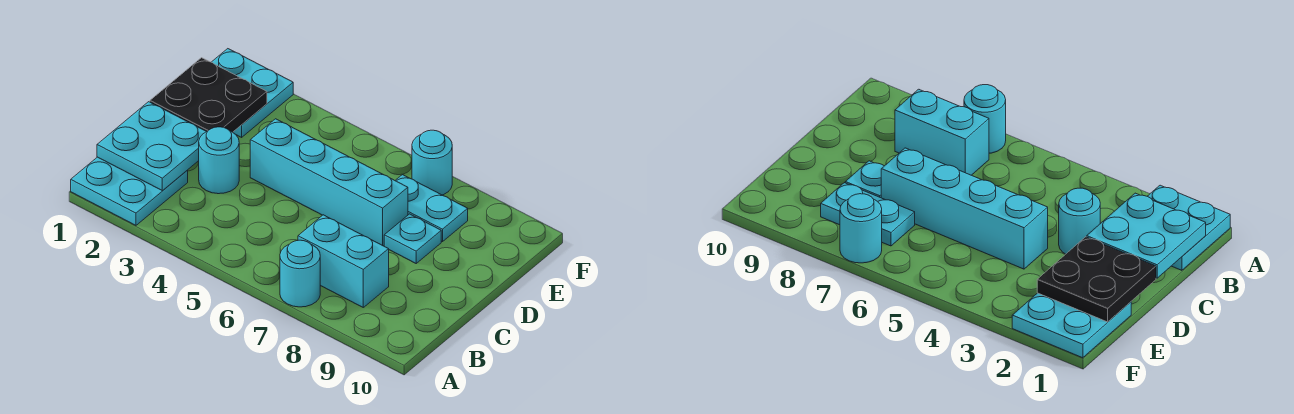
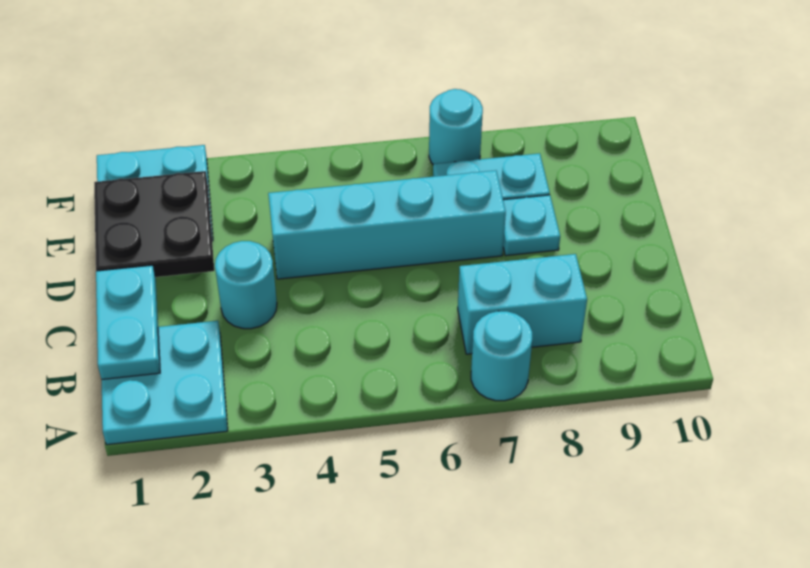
cyan 2x2 plate [97,102,206,191] -> cyan 1x2 plate [96,265,160,380]

